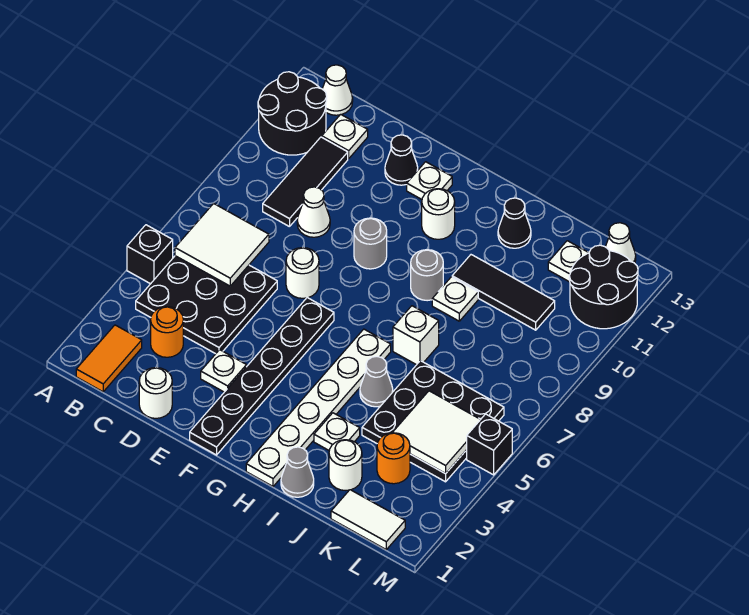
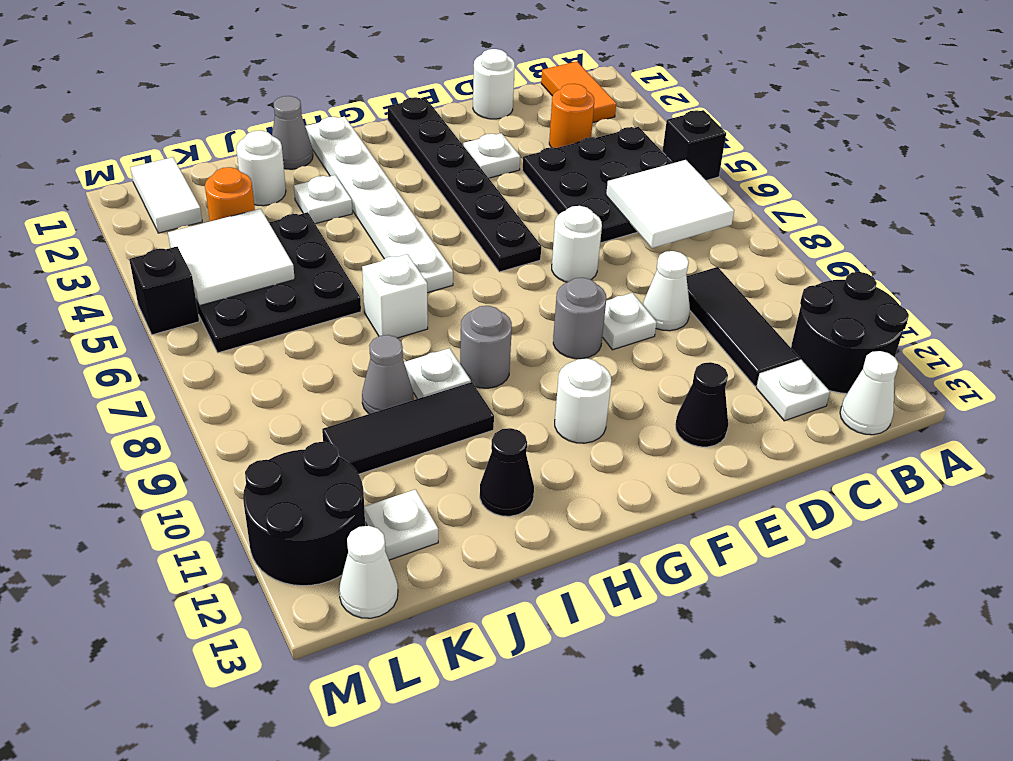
white 1x1 plate [407,162,452,199] -> white 1x1 plate moved to [602,293,657,350]
grey 1x1 cone [360,357,393,407] -> grey 1x1 cone moved to [362,335,413,414]
white 1x2 tile [331,490,405,549] -> white 1x2 tile turned to [130,157,202,233]

